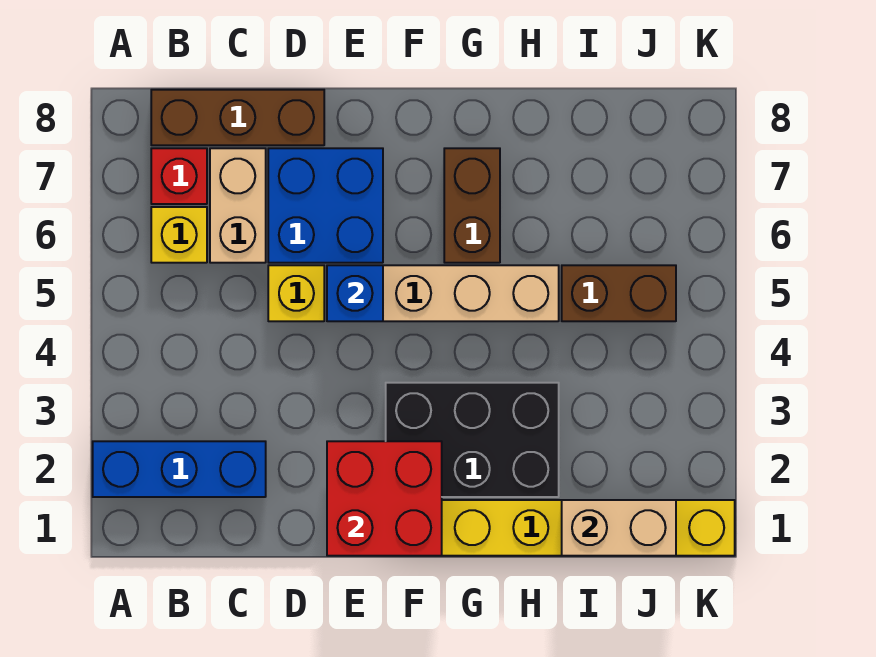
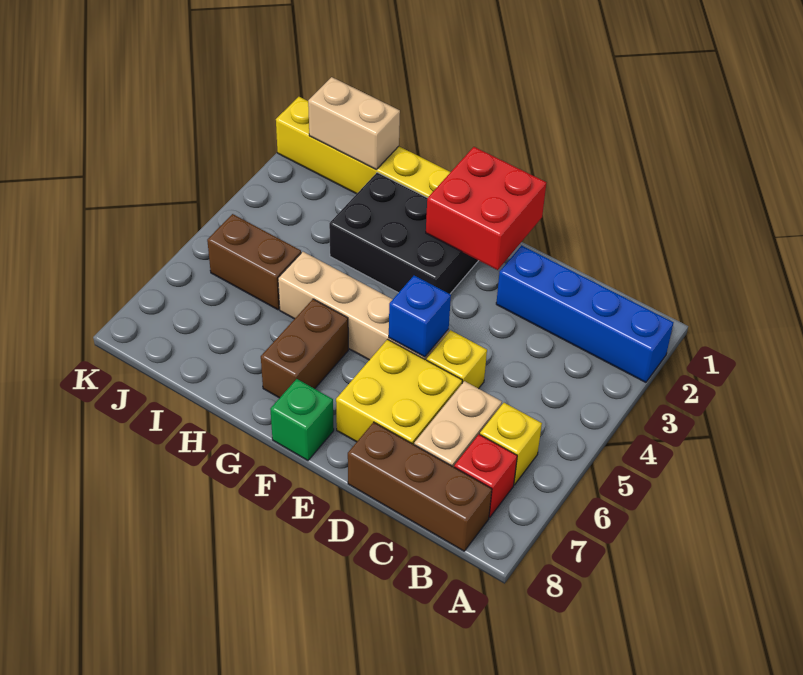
blue 1x3 brick [93,441,266,497] -> blue 1x4 brick [496,245,674,382]
blue 2x2 brick [268,148,383,263] -> yellow 2x2 brick [336,339,462,444]
none -> green 1x1 brick [270,379,334,460]

